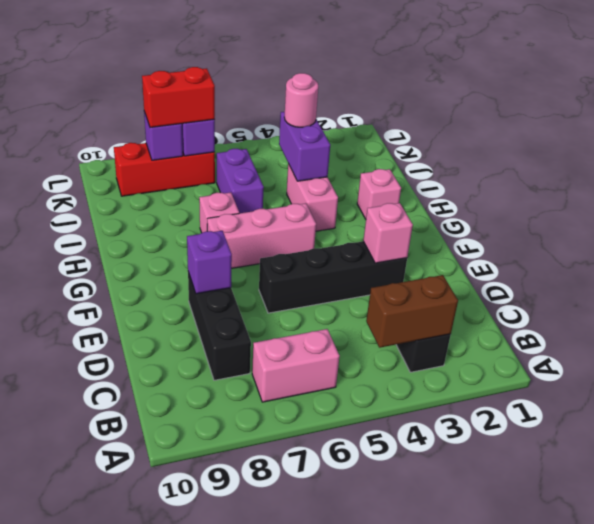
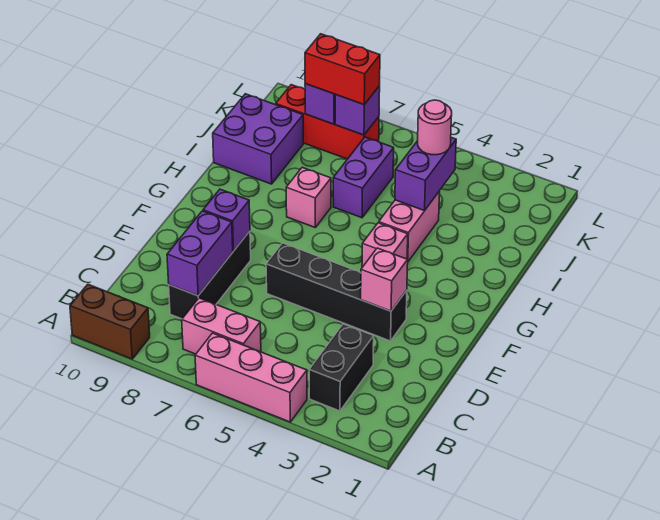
brown 1x2 brick [366,275,458,348] -> brown 1x2 brick moved to [70,284,150,359]
none -> purple 1x2 brick [167,211,233,296]
pink 1x3 brick [207,203,316,268] -> pink 1x3 brick moved to [195,333,307,422]
pink 1x1 brick [357,169,401,219] -> pink 1x1 brick moved to [362,223,408,267]
none -> purple 2x2 brick [213,94,303,184]

